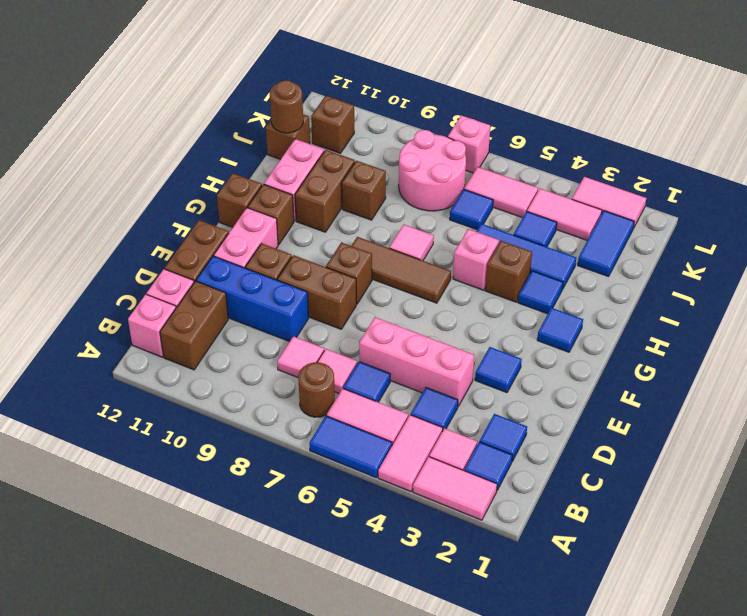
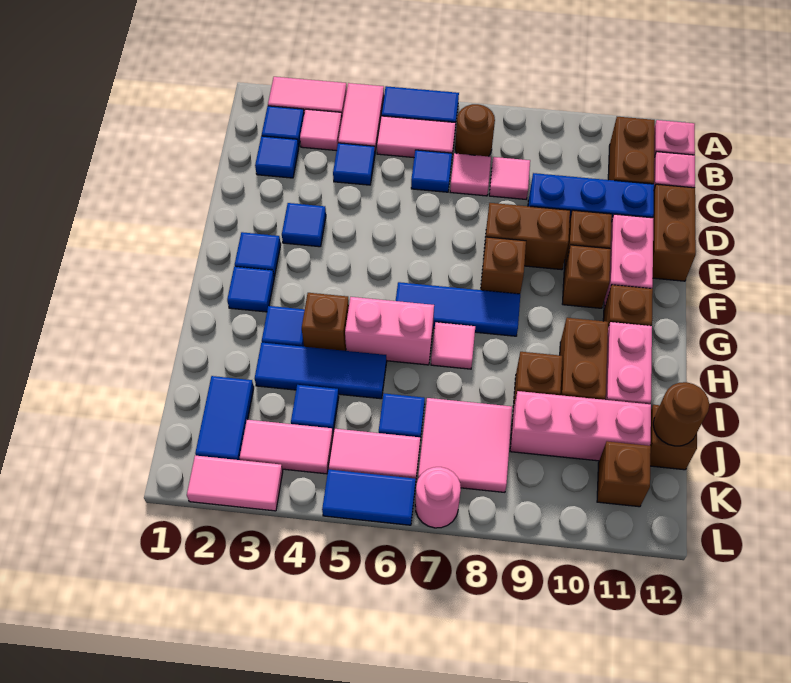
pink 1x3 brick [359,317,474,406] -> pink 1x3 brick moved to [510,391,651,461]
none -> blue 1x1 tile [235,232,281,277]
brown 1x3 tile [351,237,451,303] -> blue 1x3 tile [396,282,520,336]
brown 1x1 brick [217,173,262,227] -> brown 1x1 brick moved to [562,245,611,308]
pink 1x1 brick [453,229,499,290] -> pink 1x2 brick [345,297,434,365]
pink 2x2 round brick [399,130,466,211] -> pink 2x2 tile [418,398,512,492]
none -> blue 1x2 tile [322,469,416,525]
pink 1x1 brick [448,115,490,173] -> pink 1x1 round brick [415,467,461,528]

